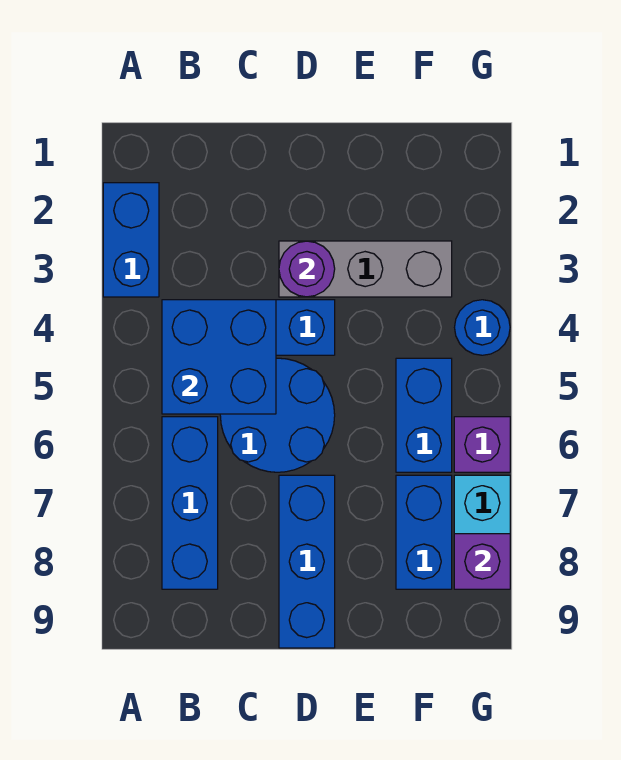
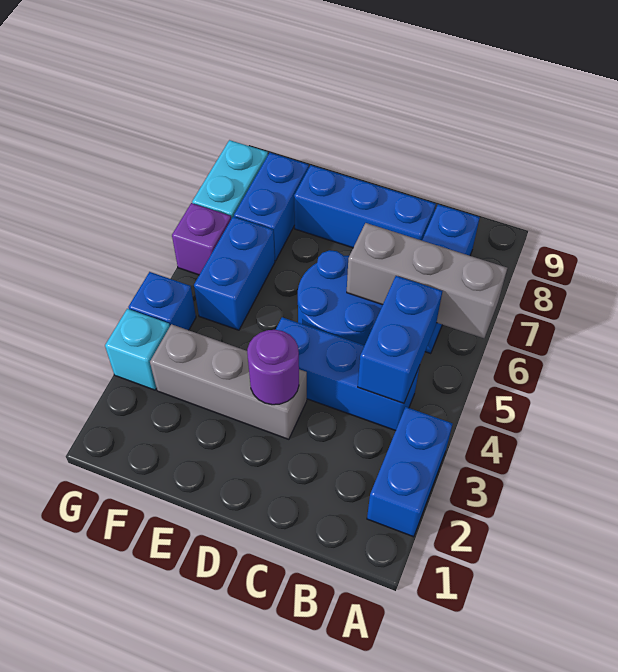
none -> grey 1x3 brick [347,223,507,338]
blue 2x2 brick [162,300,276,414] -> blue 1x2 brick [358,276,442,404]
blue 1x3 brick [279,475,335,648] -> blue 1x3 brick turned to [294,165,436,248]
none -> cyan 1x1 brick [105,309,170,390]
blue 1x1 round brick [455,300,510,355] -> blue 1x1 brick [128,272,196,330]
purple 1x1 brick [454,534,510,589] -> none

